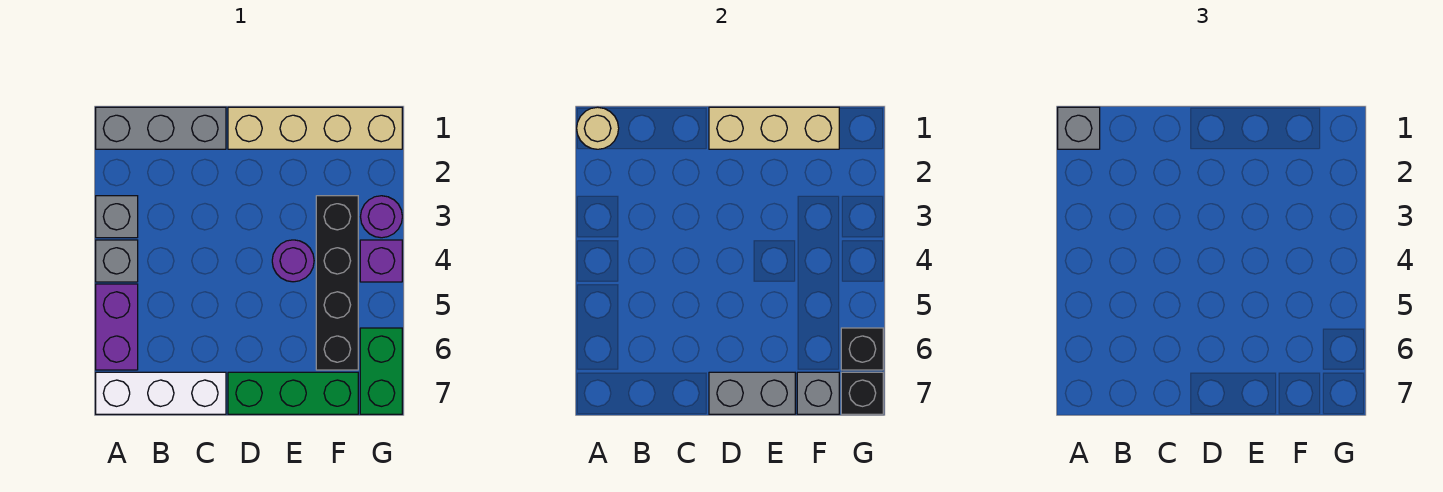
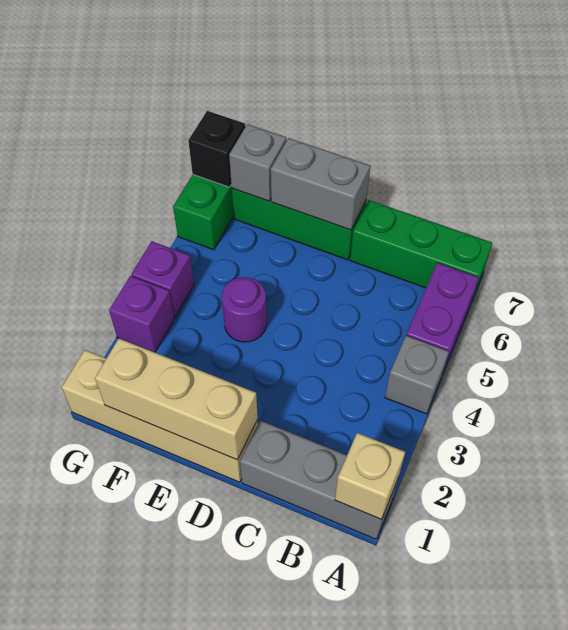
tan 1x1 round brick [577,107,619,149] -> tan 1x1 brick [335,433,405,519]
grey 1x1 brick [1058,107,1100,149] -> none
grey 1x1 brick [96,196,138,238] -> none
white 1x3 brick [96,372,226,414] -> green 1x3 brick [350,200,492,299]
black 1x4 brick [316,196,358,370] -> none
purple 1x1 round brick [361,196,402,238] -> purple 1x1 brick [109,276,174,352]
black 1x1 brick [841,328,883,370] -> none

